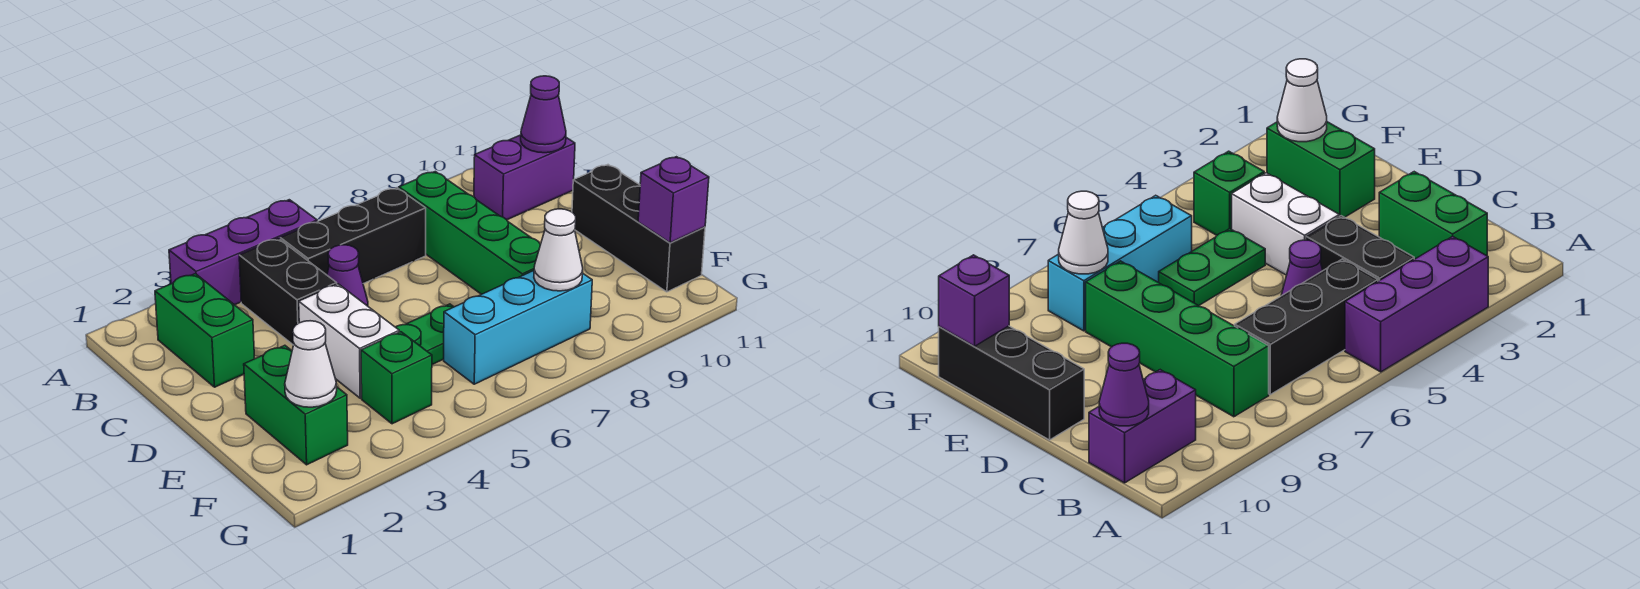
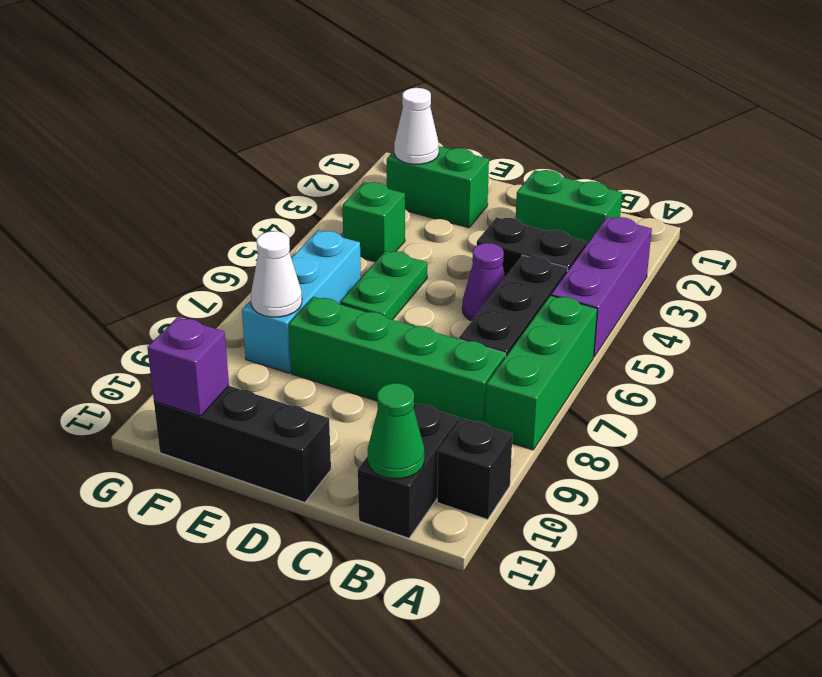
none -> green 1x3 brick [485,296,597,450]
none -> black 1x1 brick [437,418,512,519]
purple 1x2 brick [474,135,575,220] -> black 1x2 brick [358,403,459,538]
purple 1x1 cone [521,76,566,153] -> green 1x1 cone [368,383,424,479]
white 1x2 brick [299,284,399,398] -> none

